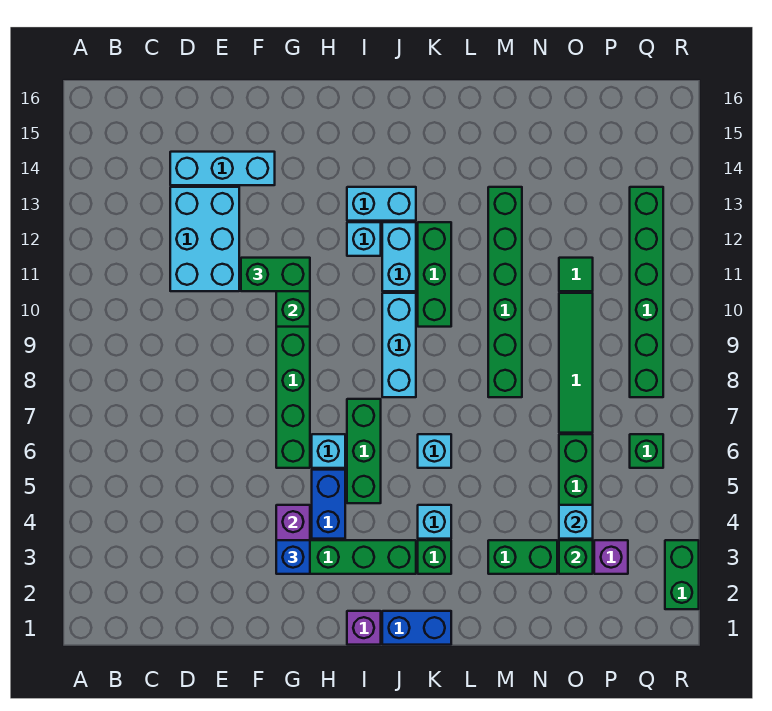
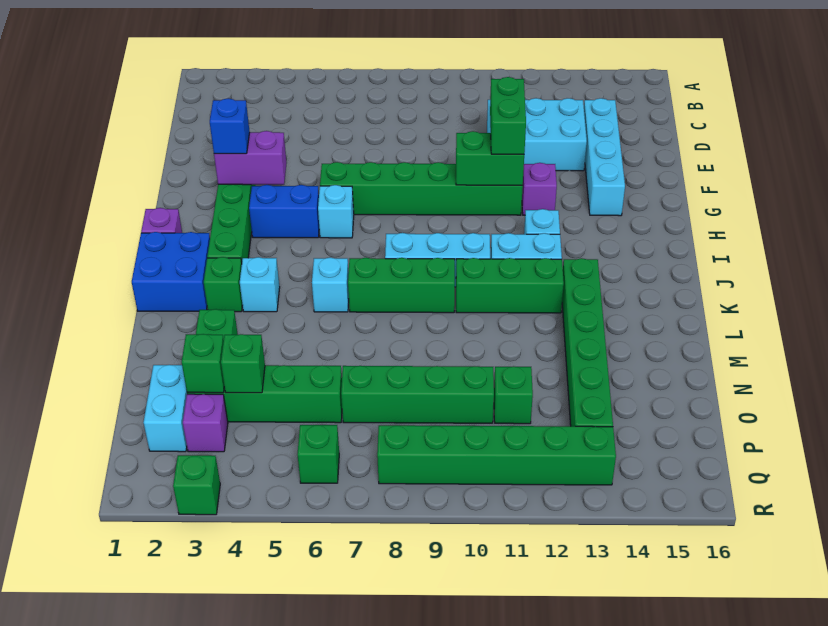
cyan 1x3 brick [170,152,275,185] -> cyan 1x4 brick [584,98,625,216]
none -> purple 1x1 brick [522,163,557,215]
green 1x3 brick [347,399,381,503] -> green 1x3 brick moved to [348,258,455,313]
cyan 1x2 brick [347,187,416,221] -> cyan 1x2 brick moved to [143,365,187,452]
blue 1x2 brick [382,611,451,645] -> blue 2x2 brick [132,232,210,311]
green 1x6 brick [488,187,522,397] -> green 1x6 brick turned to [562,258,613,427]
cyan 1x1 brick [559,505,593,539] -> green 1x1 brick [221,334,265,393]
green 1x4 tile [559,293,593,433] -> green 1x4 brick [341,366,494,423]
green 1x1 tile [559,258,593,291] -> green 1x1 brick [494,366,533,424]
green 1x2 brick [665,540,699,609] -> green 1x1 brick [173,455,220,515]

